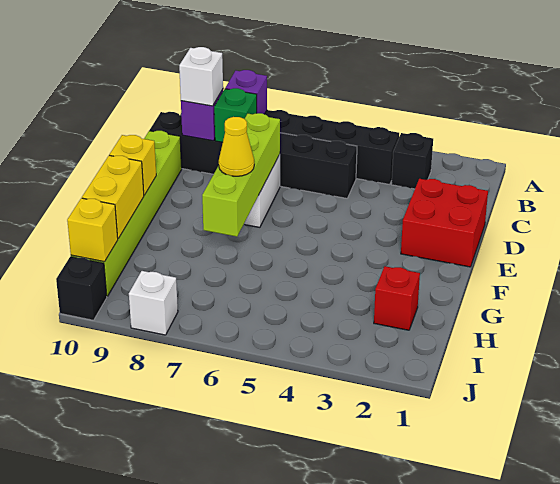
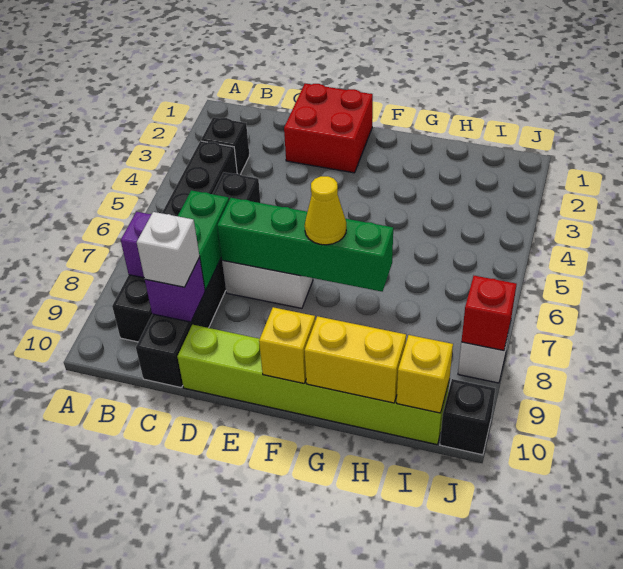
green 1x1 brick [214,88,257,143] -> green 1x2 brick [178,190,229,290]
lime 1x4 brick [202,113,280,237] -> green 1x4 brick [217,198,393,291]
red 1x1 brick [374,266,420,330] -> red 1x1 brick moved to [461,276,517,351]

